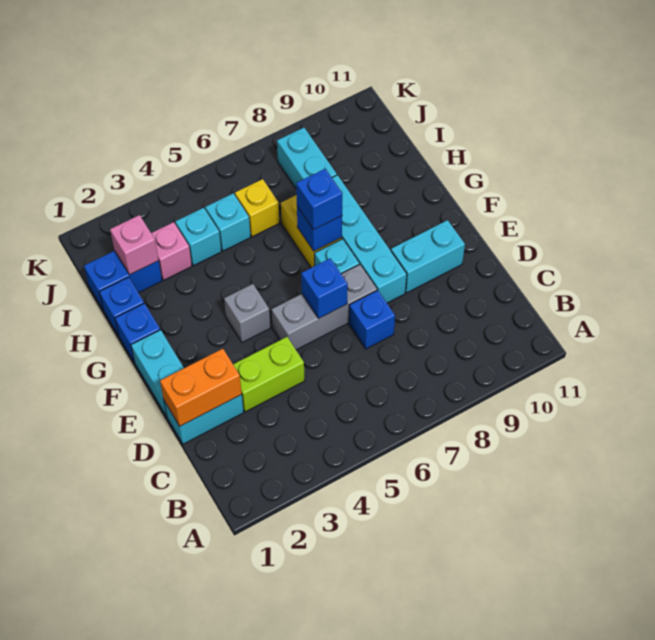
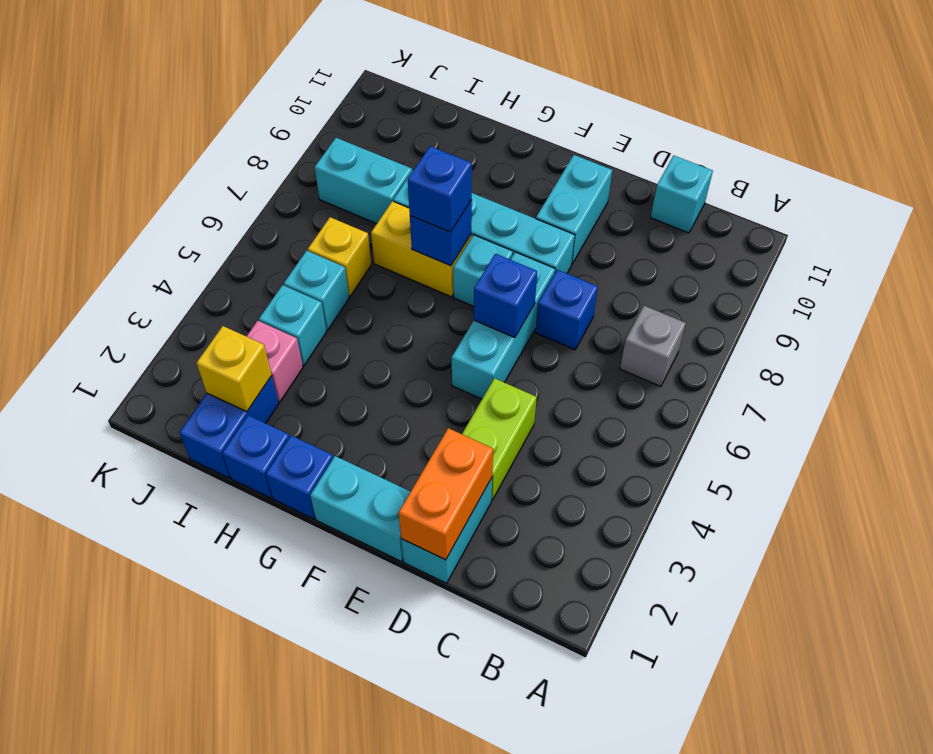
none -> cyan 1x1 brick [651,155,713,233]
grey 1x3 brick [272,264,377,350] -> cyan 1x3 brick [452,252,555,399]
grey 1x1 brick [224,284,270,342] -> grey 1x1 brick moved to [620,306,686,387]
pink 1x1 brick [110,215,159,275] -> yellow 1x1 brick [196,326,272,412]

